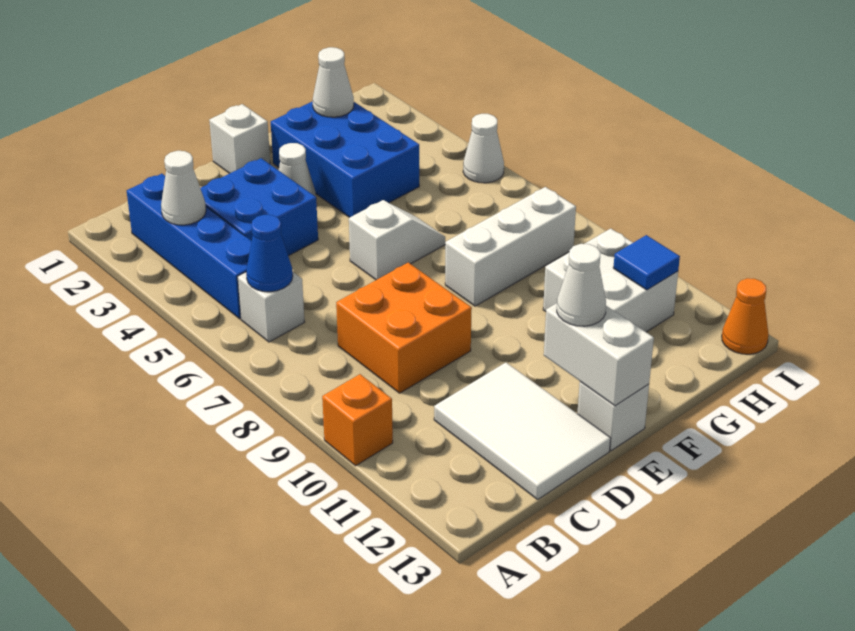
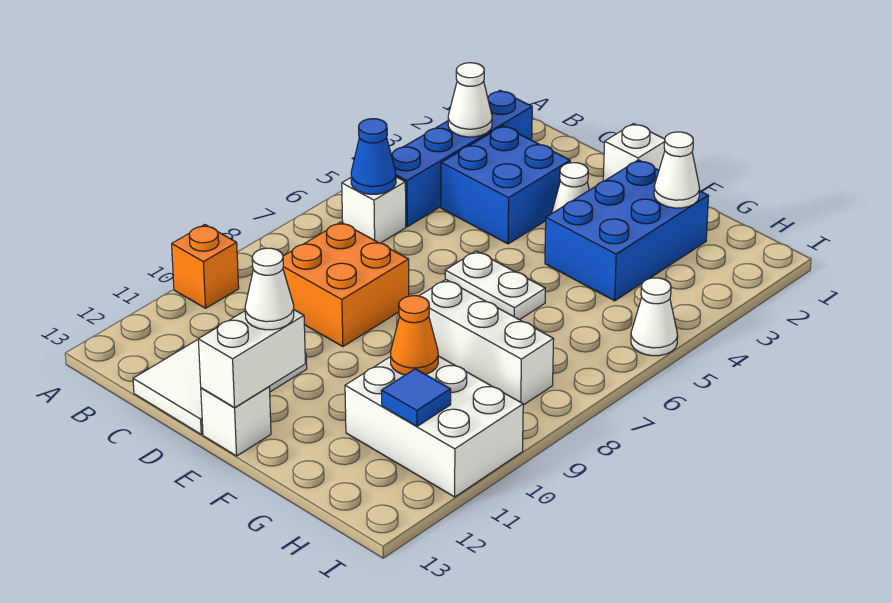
white 1x2 slope [349,200,445,280] -> white 1x2 plate [445,251,545,320]
white 2x2 brick [543,229,678,332] -> white 2x3 brick [345,356,523,497]
orange 1x1 cone [722,278,769,354] -> orange 1x1 cone moved to [391,296,438,375]

